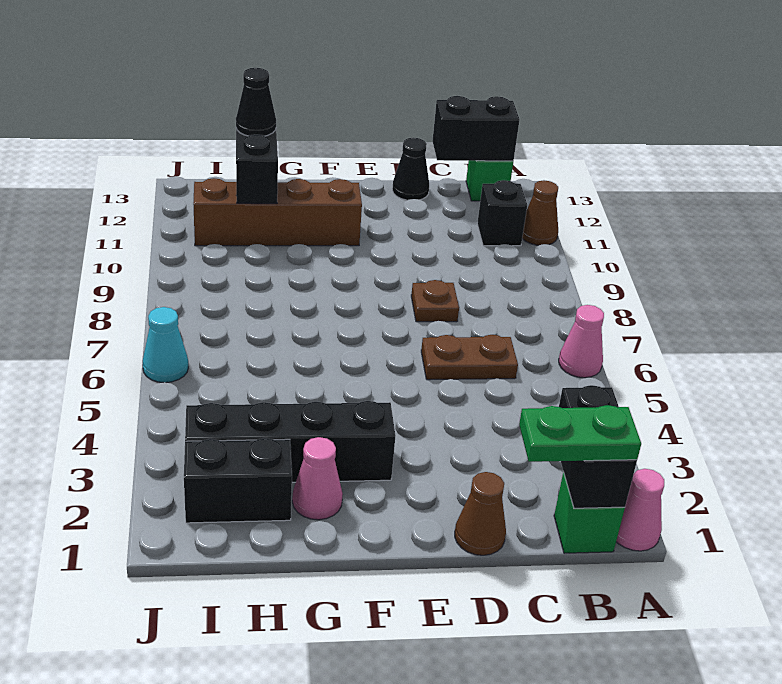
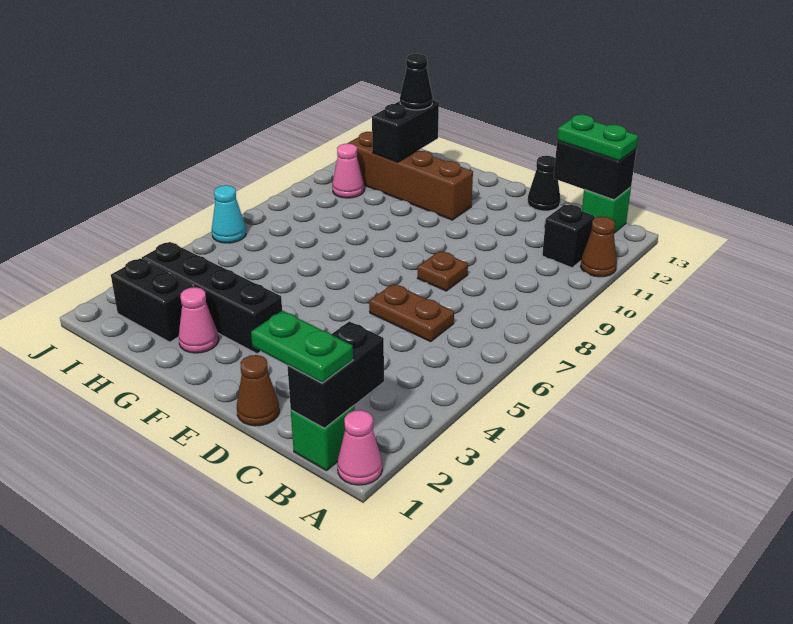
pink 1x1 cone [559,305,604,378] -> pink 1x1 cone moved to [332,144,364,198]
none -> green 1x2 plate [557,115,638,161]

